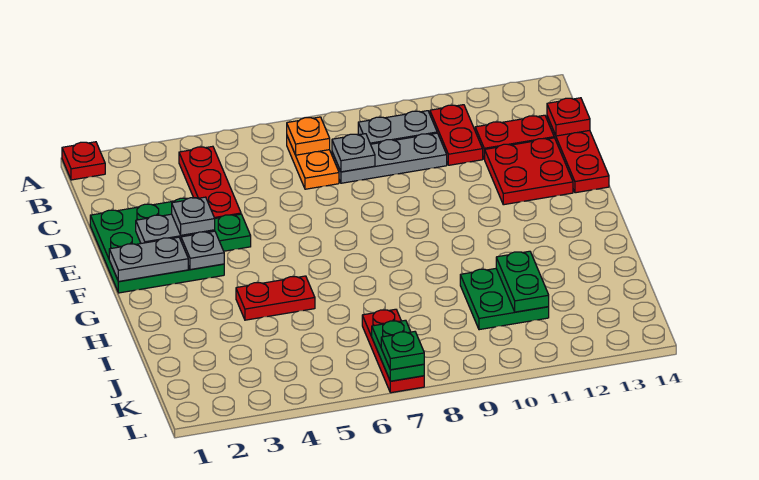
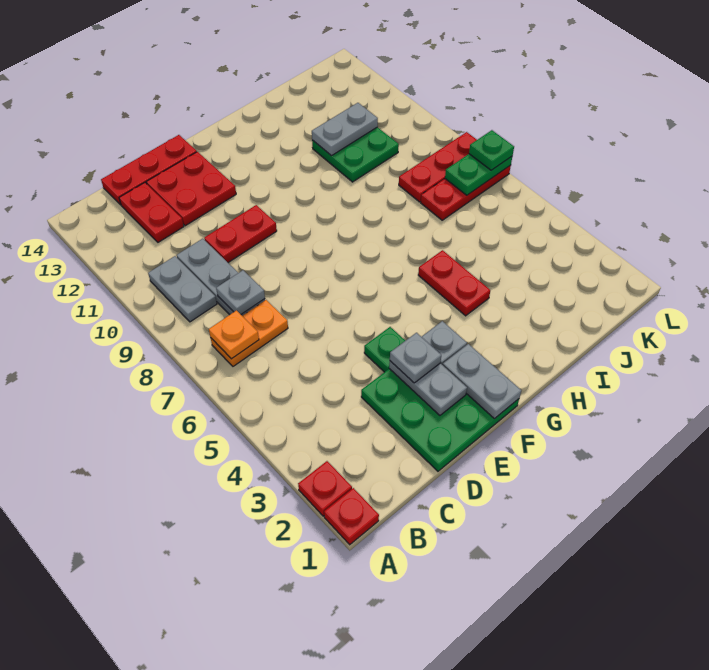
red 1x3 plate [179,146,241,218] -> red 1x3 plate moved to [399,132,477,202]
red 1x2 plate [430,105,483,165] -> red 1x2 plate moved to [204,205,277,263]
red 1x1 plate [547,98,590,136] -> red 1x1 plate moved to [298,461,352,516]
green 1x2 plate [496,251,549,312] -> grey 1x2 plate [312,103,378,156]

